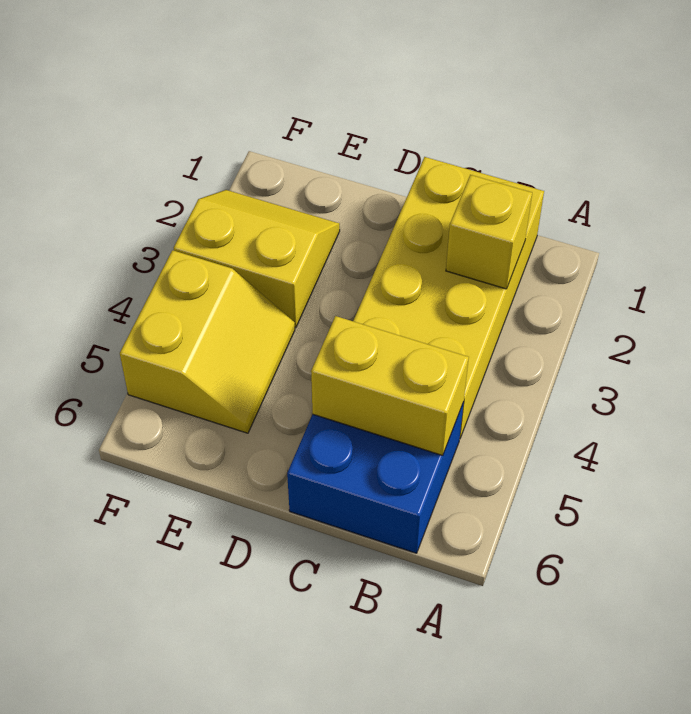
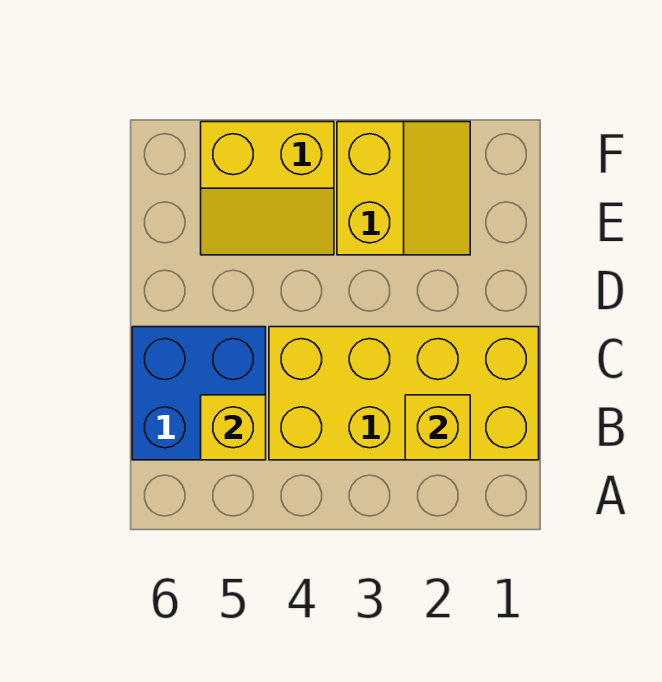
yellow 1x2 brick [311,316,469,455] -> yellow 1x1 brick [201,395,266,460]

